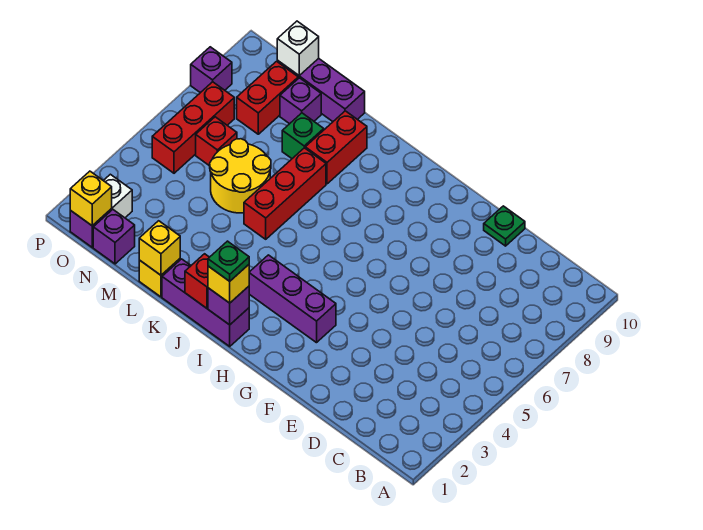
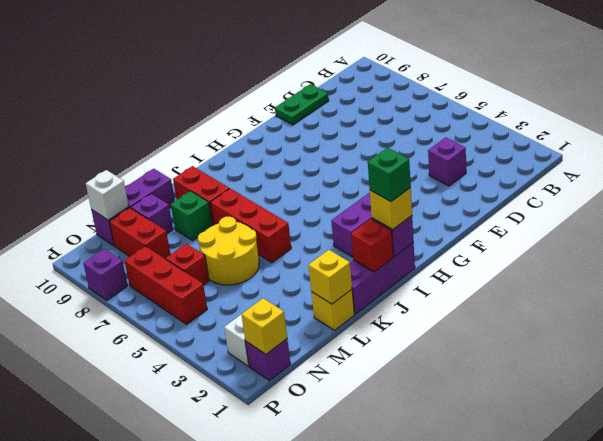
green 1x1 plate [484,206,525,246] -> green 1x2 plate [275,84,329,125]
green 1x1 plate [208,241,249,281] -> green 1x1 brick [368,148,411,202]
purple 1x1 brick [93,210,135,264] -> purple 1x1 brick moved to [428,137,466,186]

